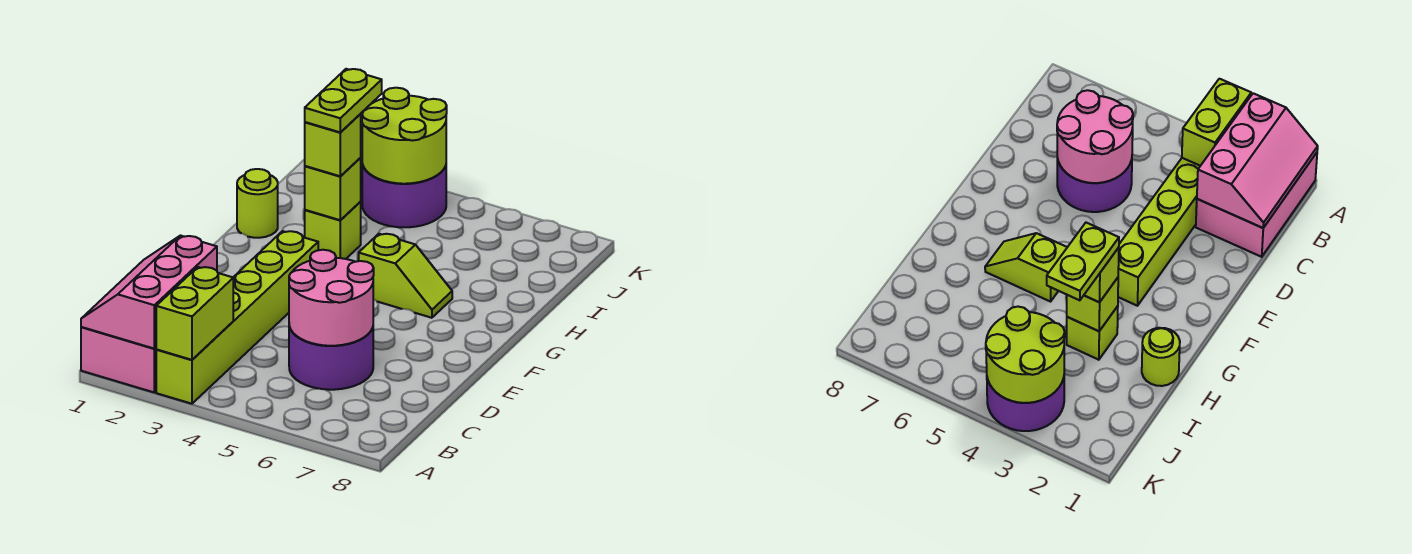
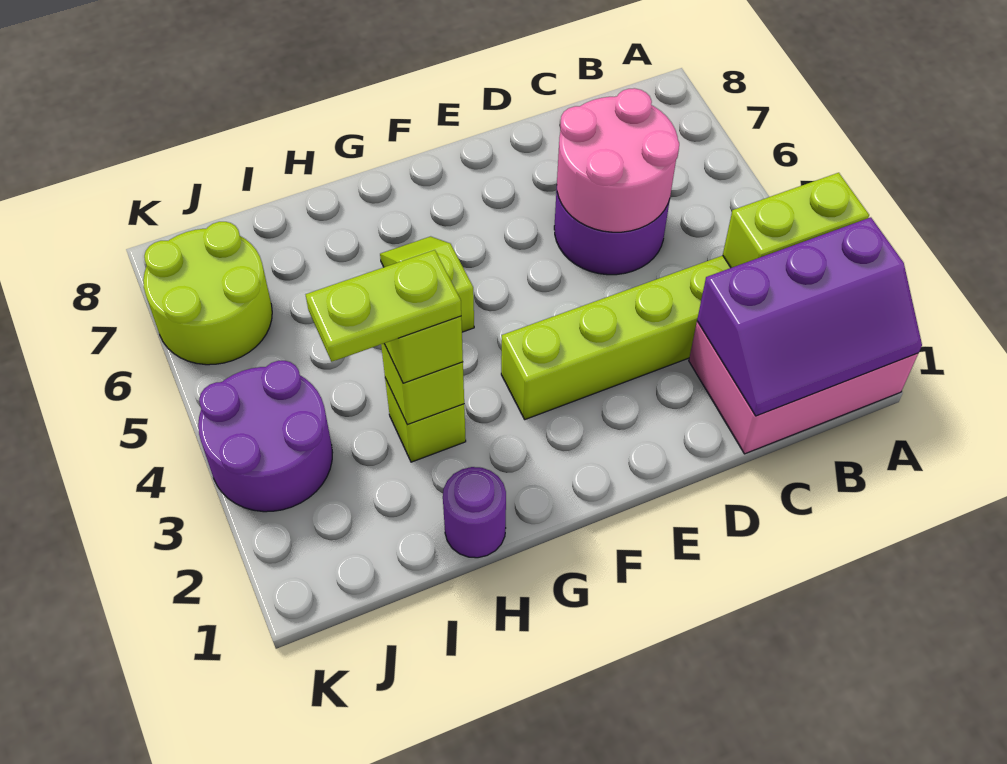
pink 2x3 slope [81,236,217,348] -> purple 2x3 slope [697,217,922,416]
lime 1x1 round brick [237,169,278,238] -> purple 1x1 round brick [443,467,506,558]
lime 2x2 round brick [362,88,447,184] -> lime 2x2 round brick moved to [143,222,272,365]

